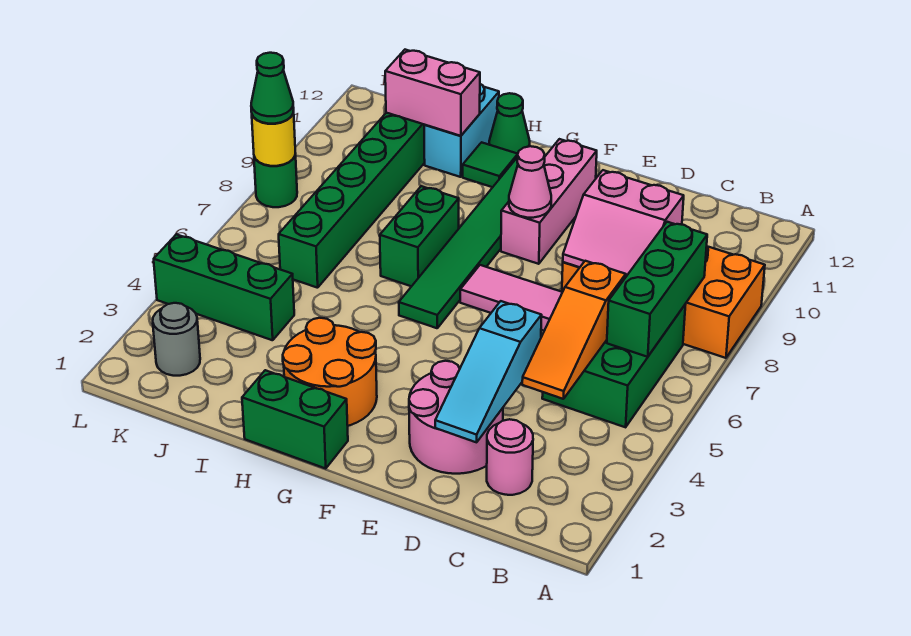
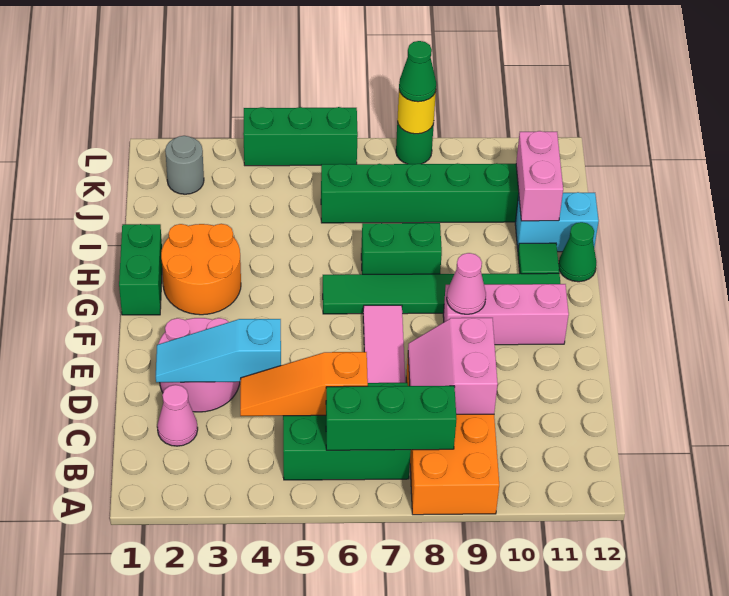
pink 1x1 round brick [487,419,533,495] -> pink 1x1 cone [157,385,198,446]
green 1x3 brick [154,234,294,340] -> green 1x3 brick turned to [243,107,358,166]

